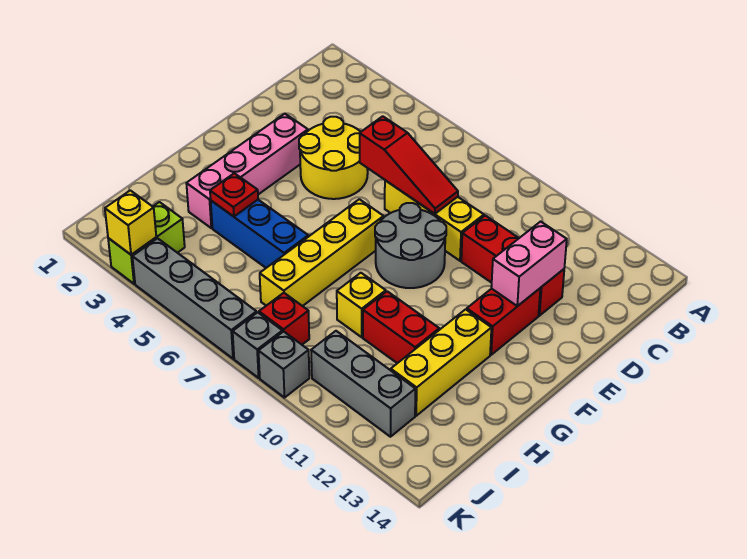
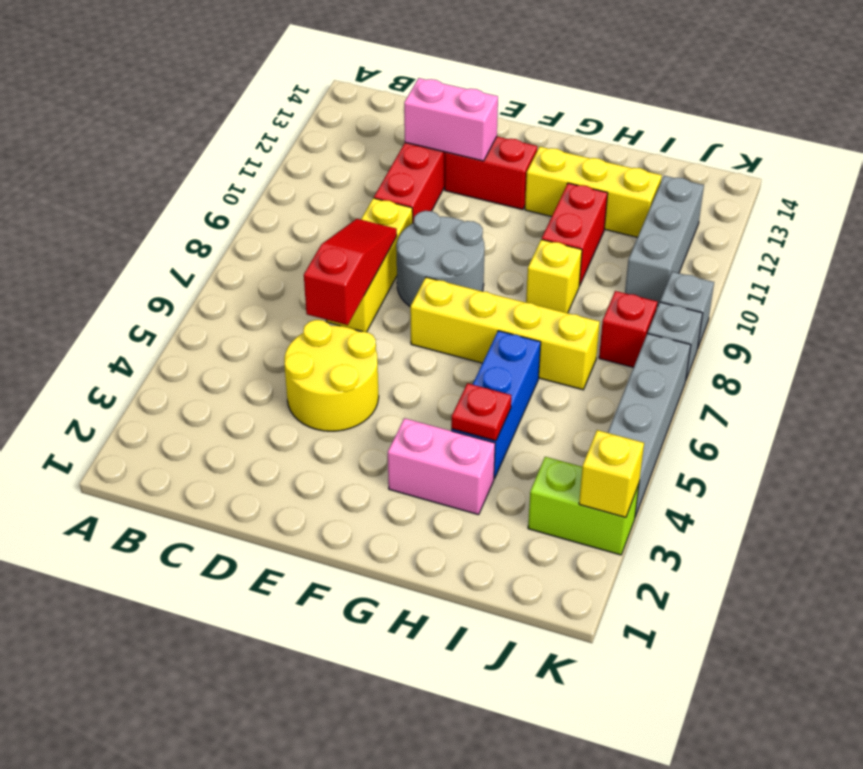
pink 1x4 brick [186,114,308,228] -> pink 1x2 brick [388,418,495,515]

